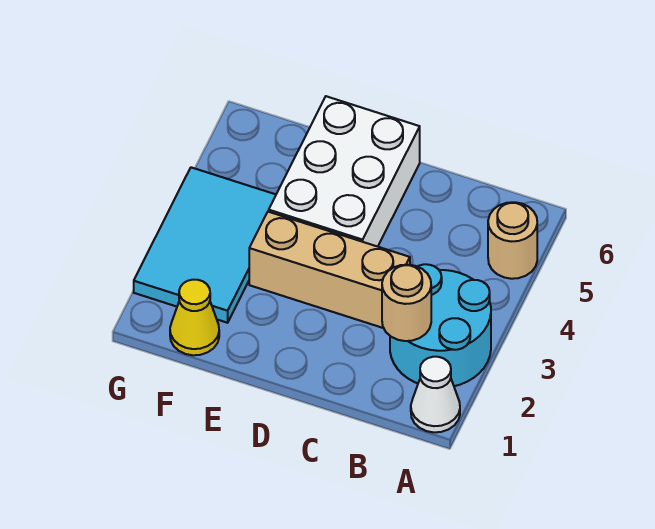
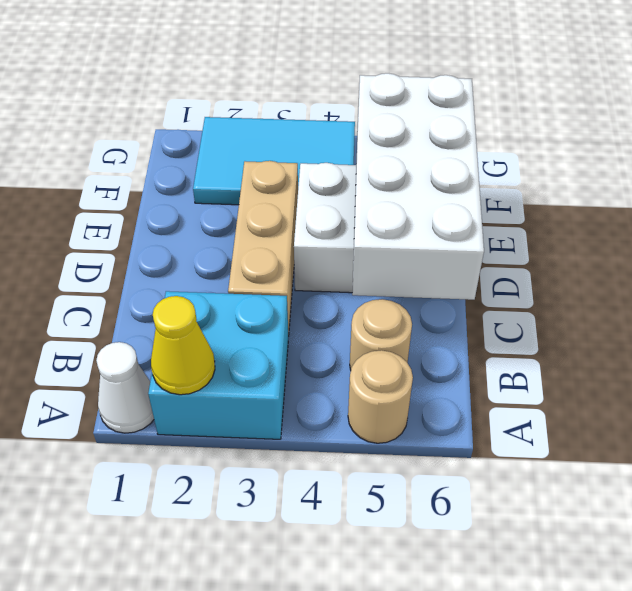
cyan 2x2 round brick [390,264,491,386] -> cyan 2x2 brick [148,291,288,439]
tan 1x1 round brick [382,265,431,341] -> tan 1x1 round brick moved to [350,299,412,370]
none -> white 2x4 brick [352,73,484,300]
yellow 1x1 cone [170,280,219,355] -> yellow 1x1 cone moved to [151,296,215,395]

